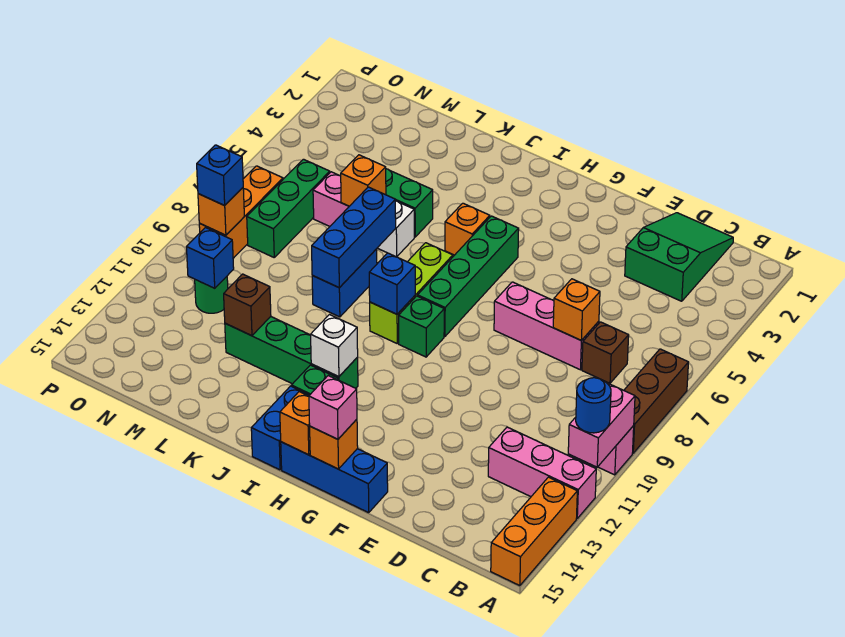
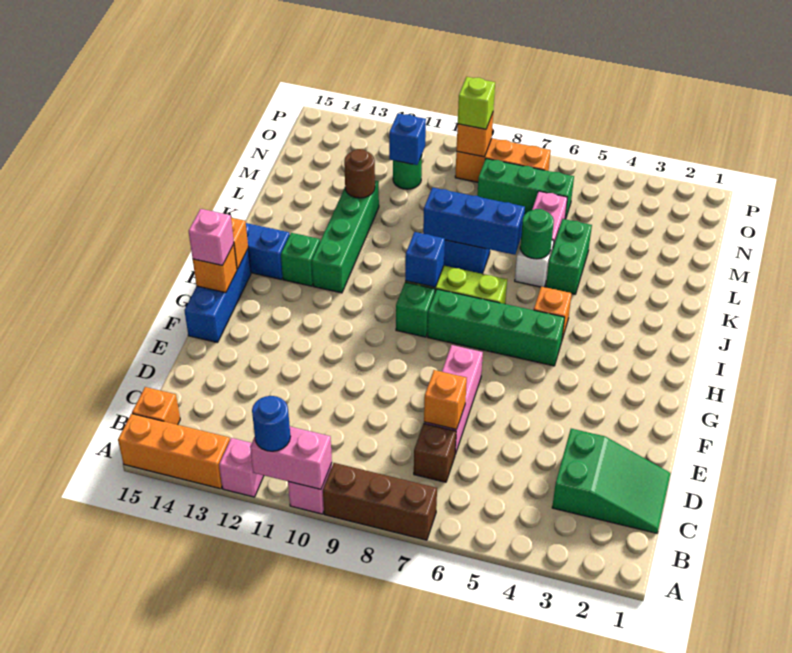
pink 1x3 brick [488,427,596,518] -> pink 1x1 brick [219,438,264,497]
white 1x1 brick [311,315,358,377] -> none
none -> green 1x1 round brick [520,209,554,259]
orange 1x1 brick [341,155,386,206] -> orange 1x1 brick moved to [132,387,180,425]
brown 1x1 brick [224,274,271,336] -> brown 1x1 round brick [344,149,375,198]
blue 1x1 brick [197,145,243,205] -> lime 1x1 brick [458,77,495,129]

